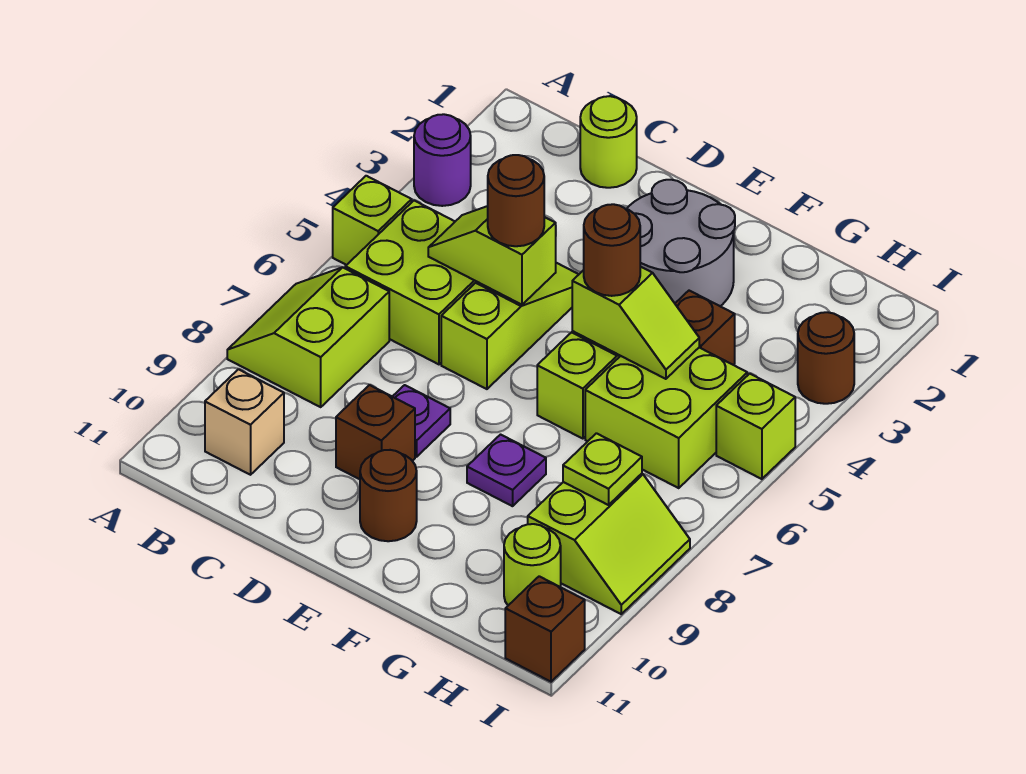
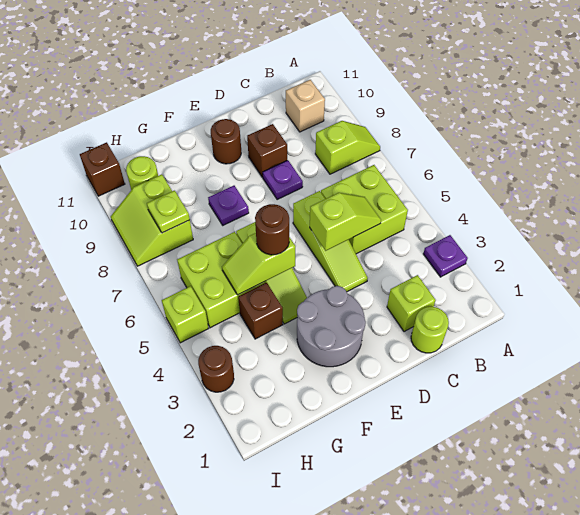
purple 1x1 round brick [414,114,471,206] -> purple 1x1 plate [423,235,468,277]
lime 1x1 brick [333,176,412,265] -> lime 1x1 brick moved to [387,275,436,332]
lime 2x2 slope [227,267,389,407] -> lime 1x2 slope [315,121,380,174]
brown 1x1 round brick [488,155,544,246] -> none

